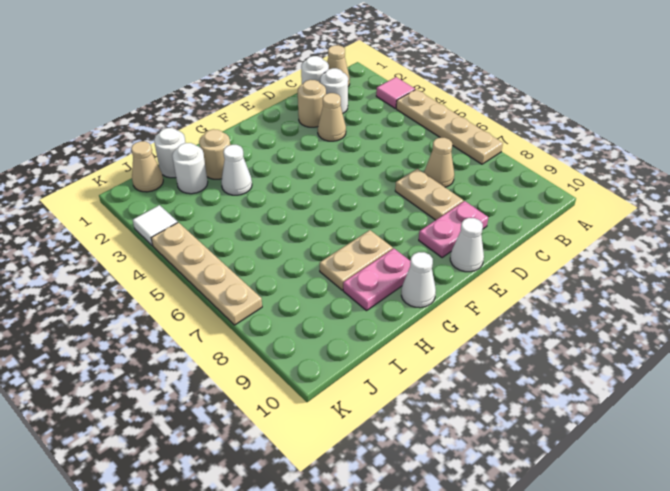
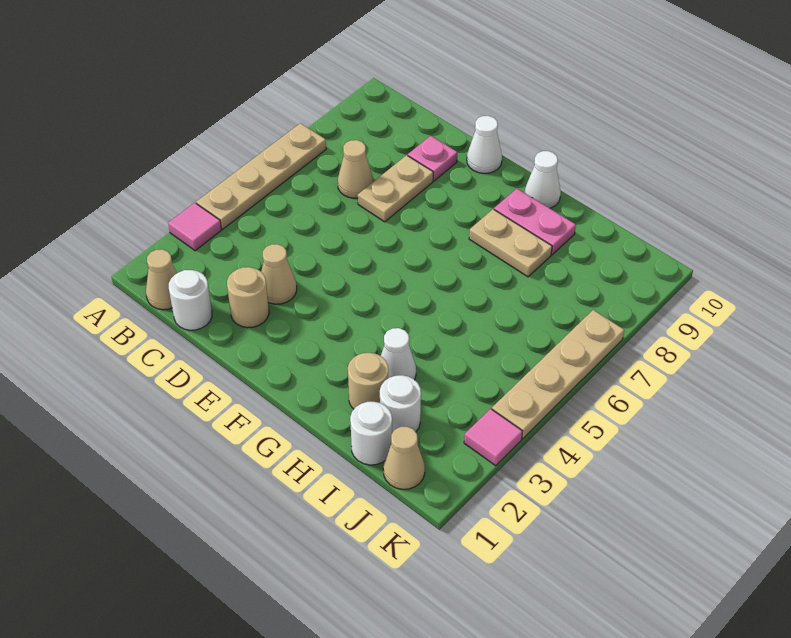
white 1x1 round brick [320,68,348,113] -> none
pink 1x2 plate [419,201,488,258] -> pink 1x1 plate [408,136,457,181]
white 1x1 tile [133,205,178,246] -> pink 1x1 tile [464,409,522,466]

